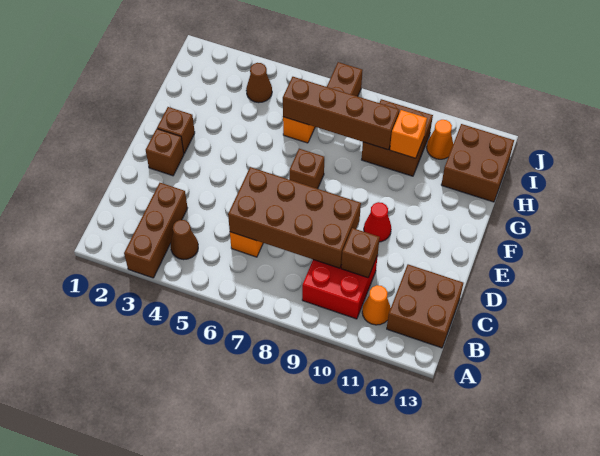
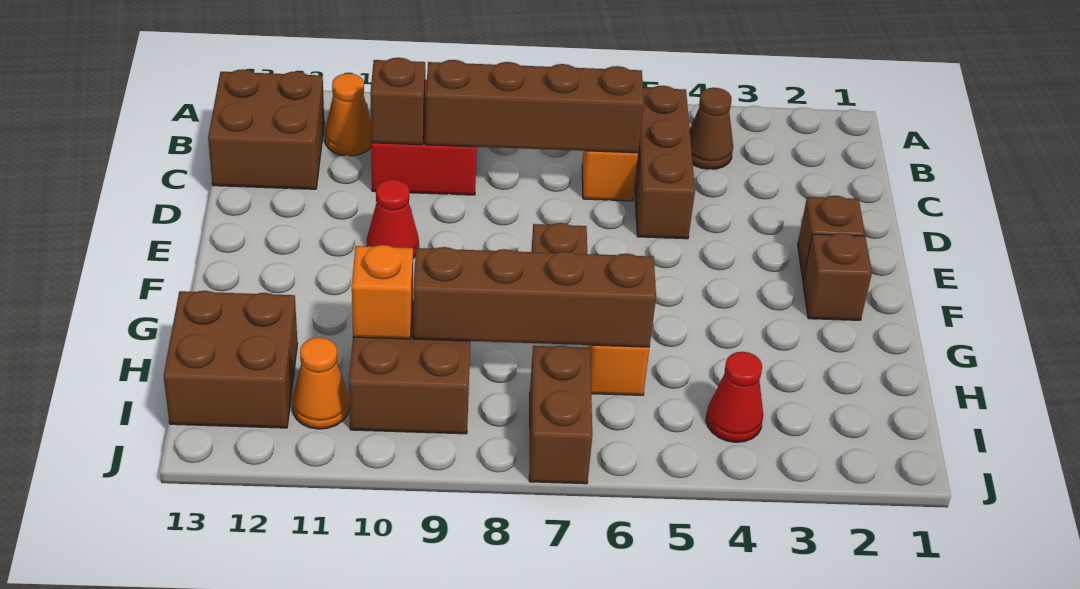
brown 1x3 brick [124,183,187,278] -> brown 1x3 brick moved to [635,86,695,239]
brown 2x4 brick [228,167,361,268] -> brown 1x4 brick [425,60,644,153]
brown 1x1 cone [246,63,272,103] -> red 1x1 cone [706,352,763,442]

